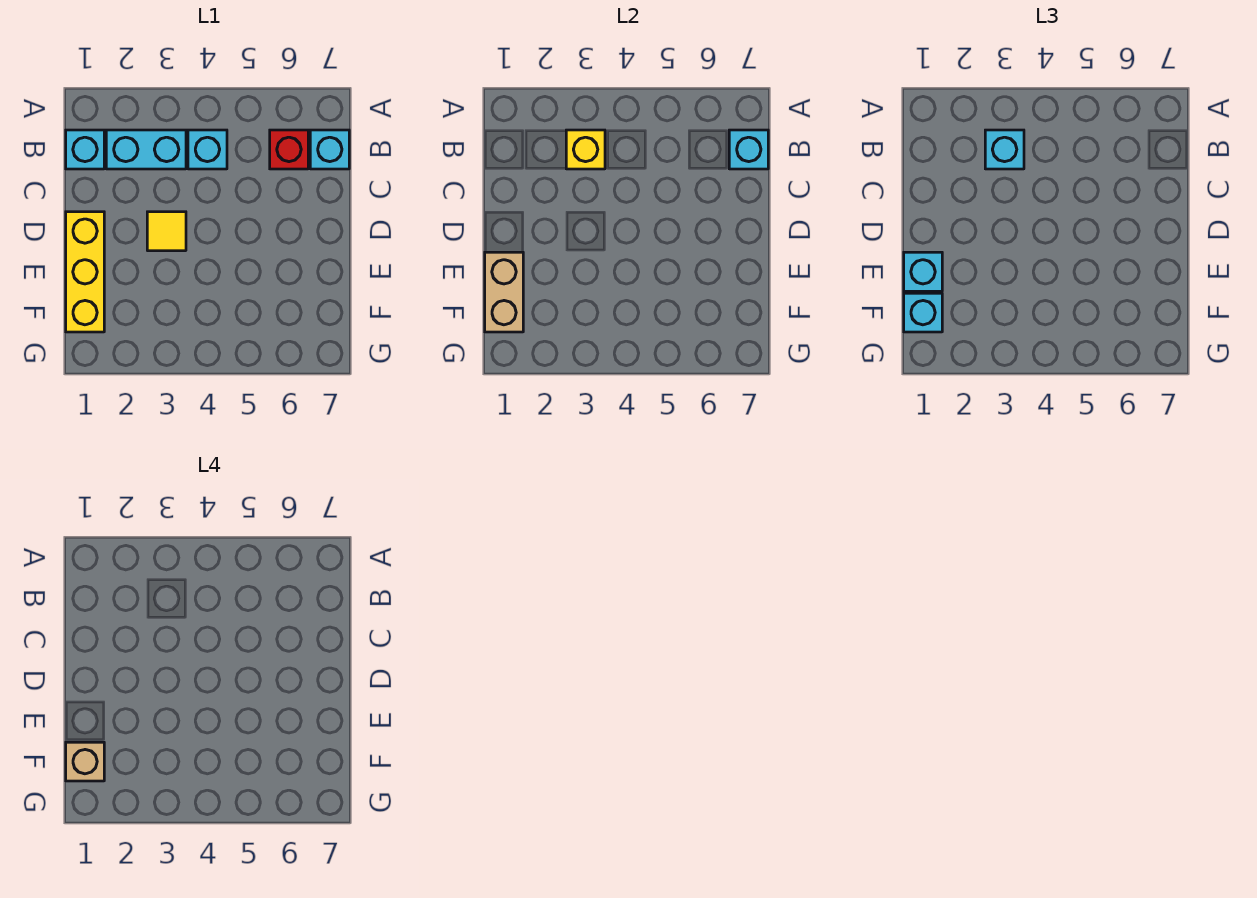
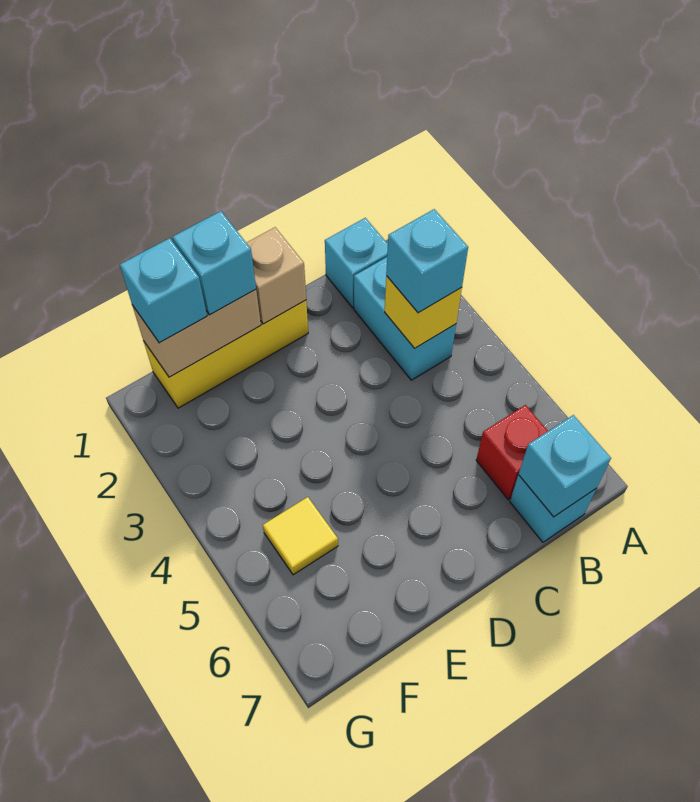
cyan 1x1 brick [188,130,227,169] -> none
yellow 1x1 tile [147,212,186,251] -> yellow 1x1 tile moved to [263,497,338,575]
tan 1x1 brick [66,742,104,781] -> tan 1x1 brick moved to [247,227,306,324]

